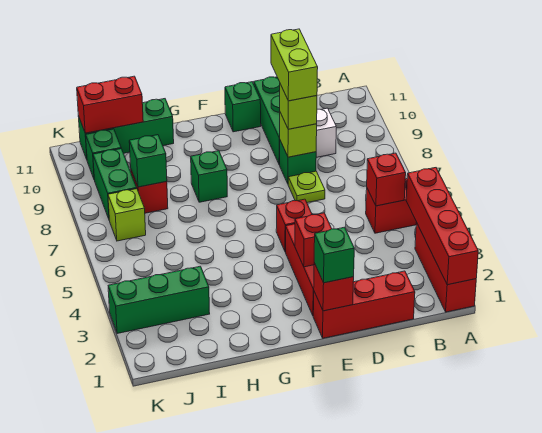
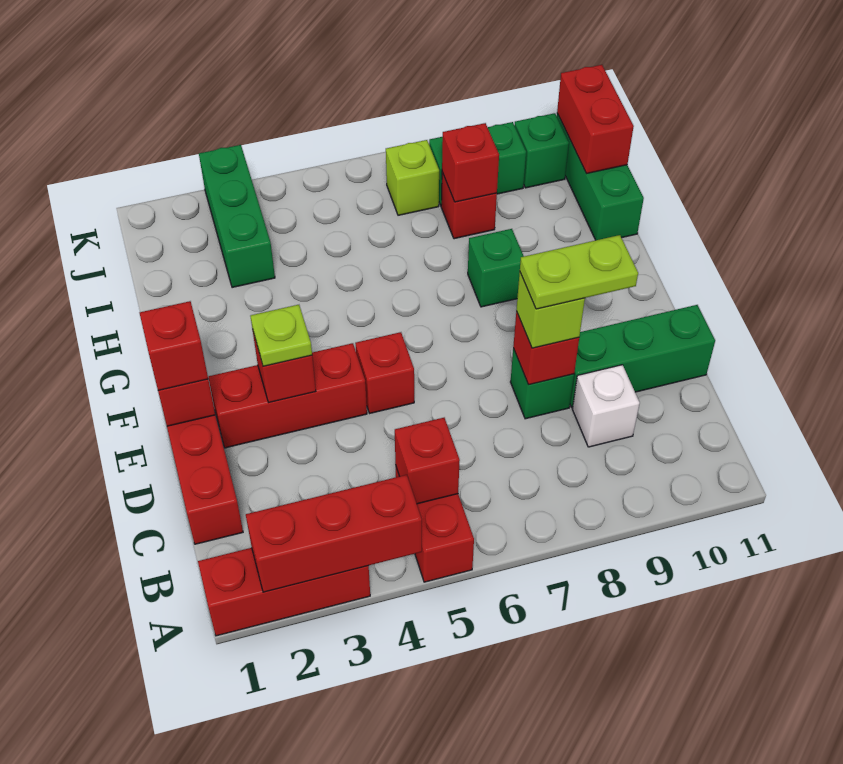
red 1x4 brick [406,168,478,285] -> red 1x3 brick [246,475,422,592]
lime 1x1 plate [288,171,325,203] -> lime 1x1 plate moved to [251,305,312,366]
lime 1x1 brick [280,113,317,157] -> red 1x1 brick [513,311,579,385]
lime 1x2 brick [271,29,318,101] -> lime 1x2 plate [520,235,638,309]
green 1x1 brick [314,227,354,283] -> red 1x1 brick [140,301,208,391]
green 1x1 brick [225,82,261,132] -> none
green 1x1 brick [129,135,167,187] -> red 1x1 brick [442,123,499,202]

